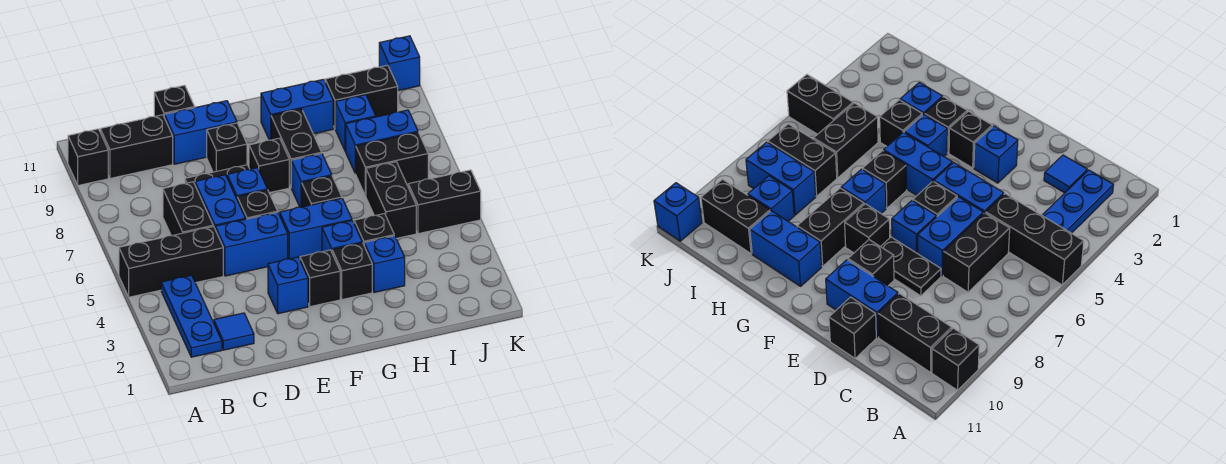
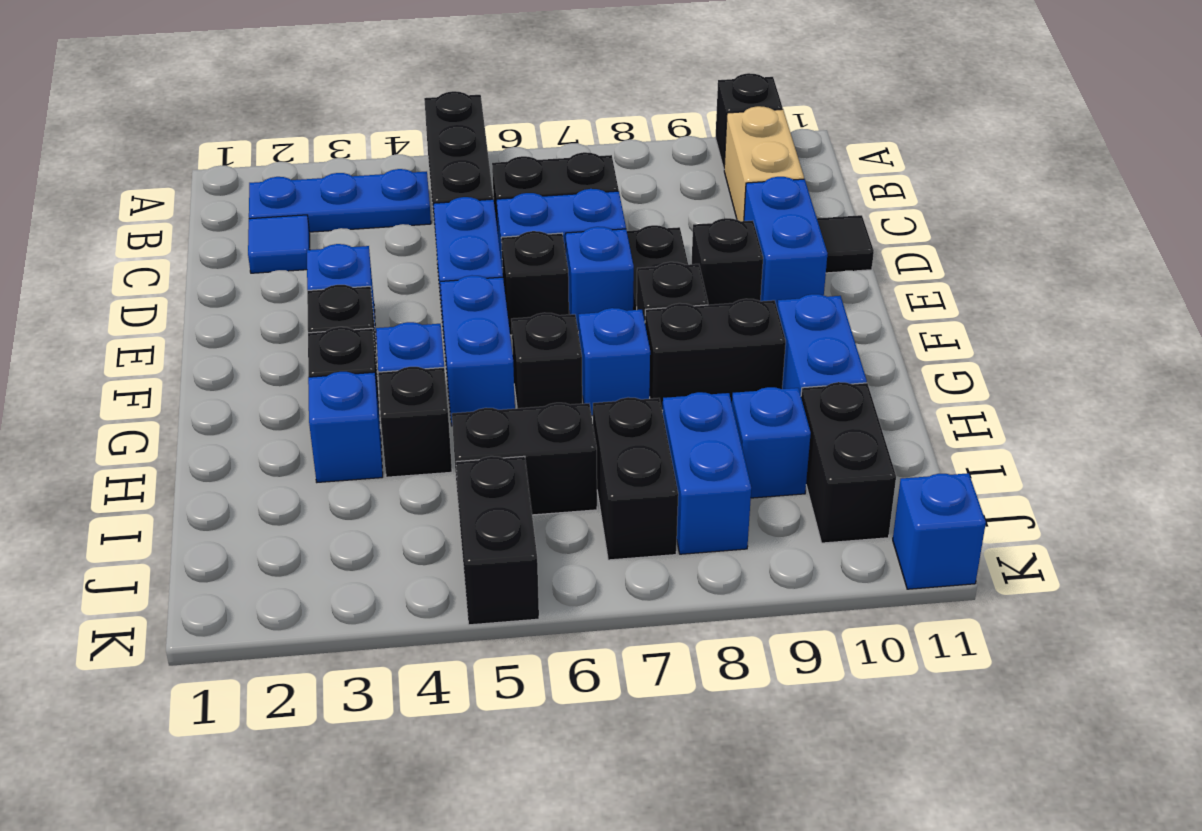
black 1x2 brick [100,115,173,178] -> tan 1x2 brick [724,106,804,221]
black 1x1 brick [154,85,195,117] -> black 1x1 tile [817,215,874,273]

